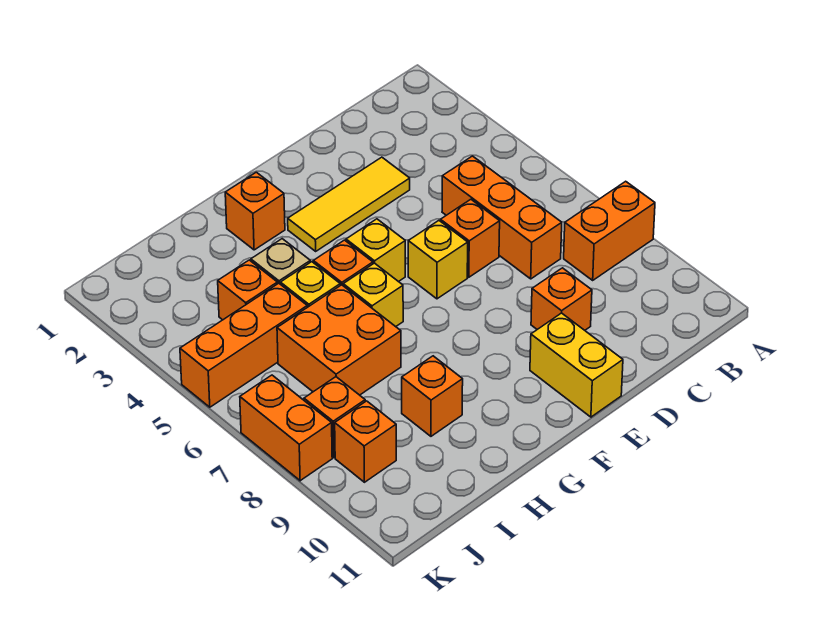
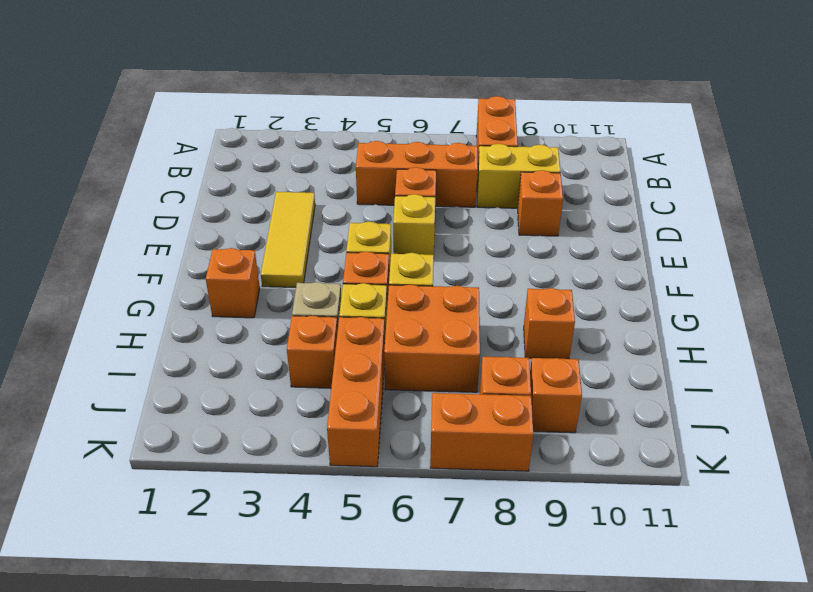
yellow 1x2 brick [530,313,623,417] -> yellow 1x2 brick moved to [477,144,561,208]

